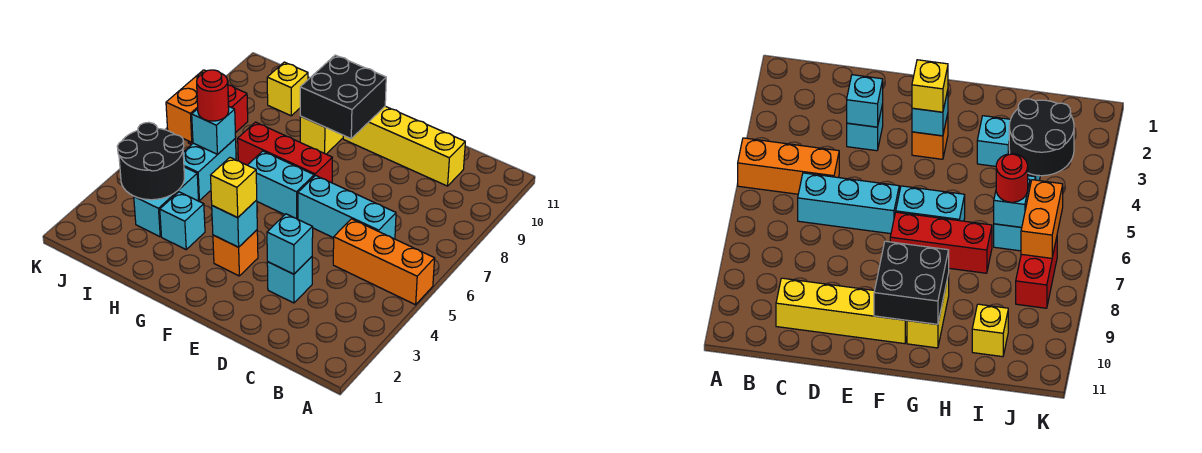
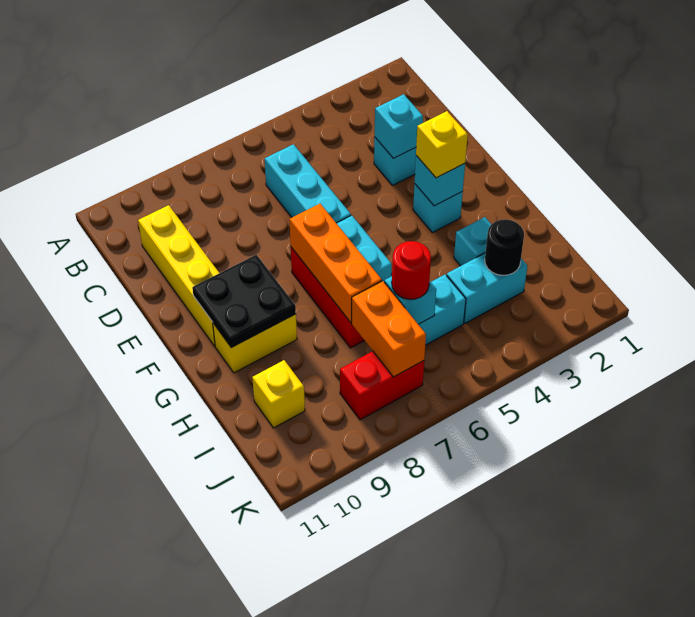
orange 1x3 brick [333,219,435,305] -> orange 1x3 brick moved to [289,204,382,322]
orange 1x1 brick [213,230,258,276] -> cyan 1x1 brick [413,184,463,233]
black 2x2 brick [300,55,386,138] -> black 2x2 plate [192,255,296,348]
black 2x2 round brick [117,122,185,200] -> black 1x1 round brick [485,219,524,275]
orange 1x2 brick [166,70,229,142] -> orange 1x2 brick turned to [352,281,426,377]

